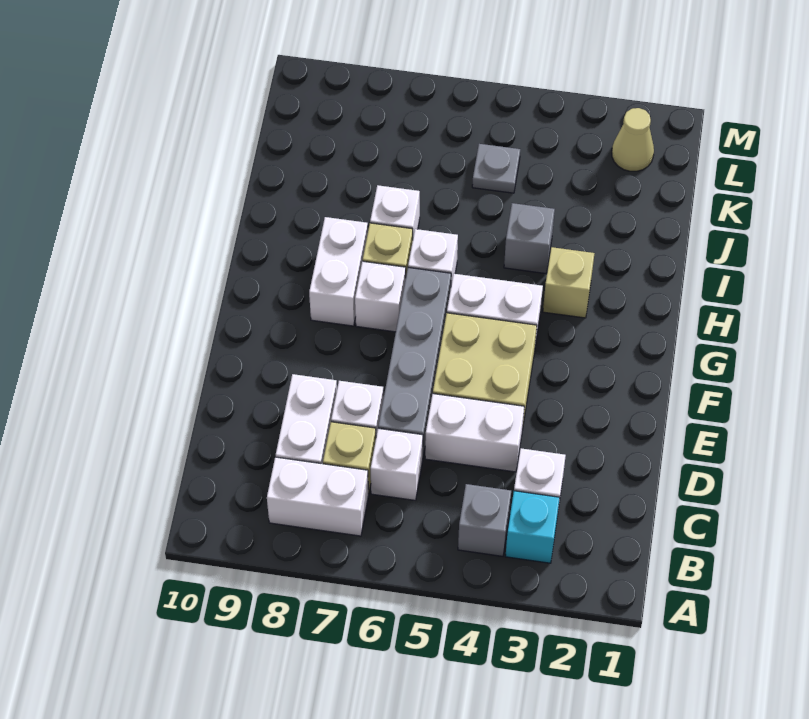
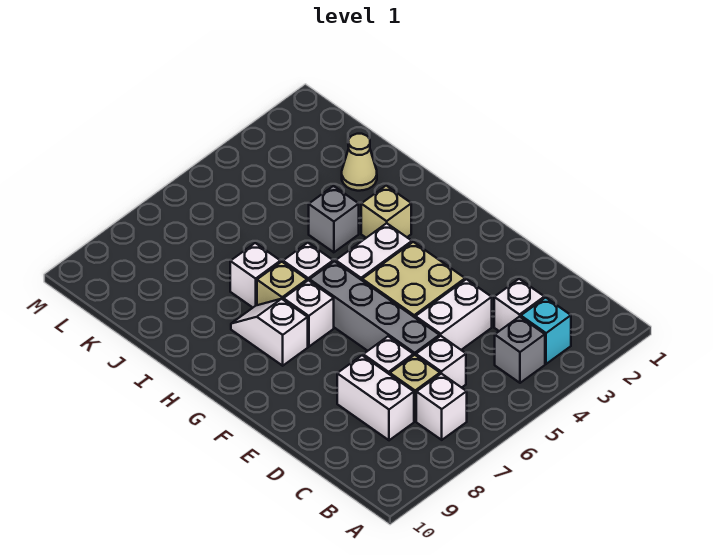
white 1x2 brick [267,457,369,536] -> white 1x1 brick [416,374,467,440]
white 1x2 brick [309,217,368,326] -> white 1x2 slope [231,299,308,366]
grey 1x1 plate [472,144,520,193] -> none
tan 1x1 cone [612,108,654,171] -> tan 1x1 cone moved to [342,134,377,191]

